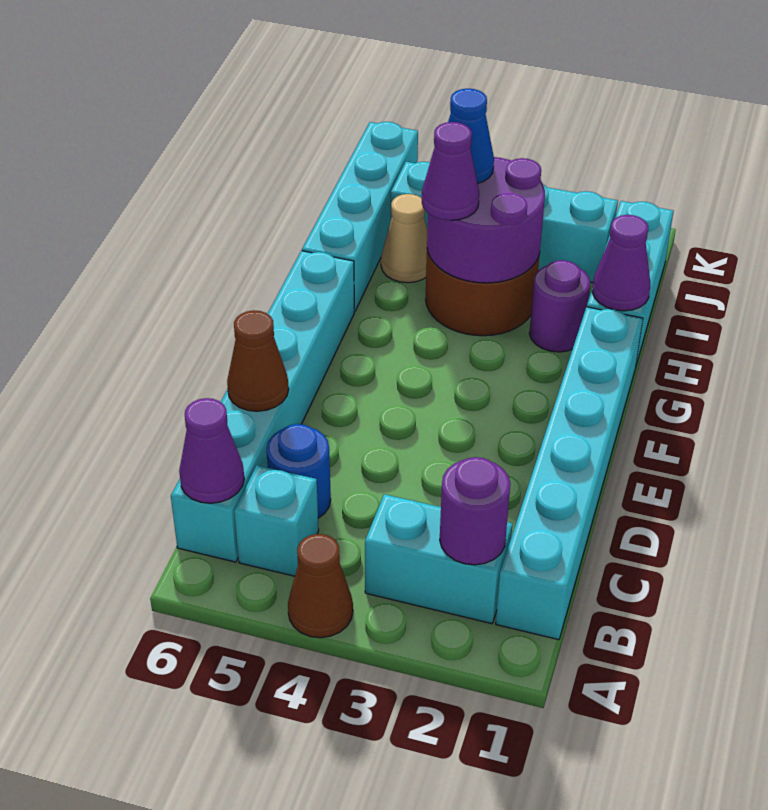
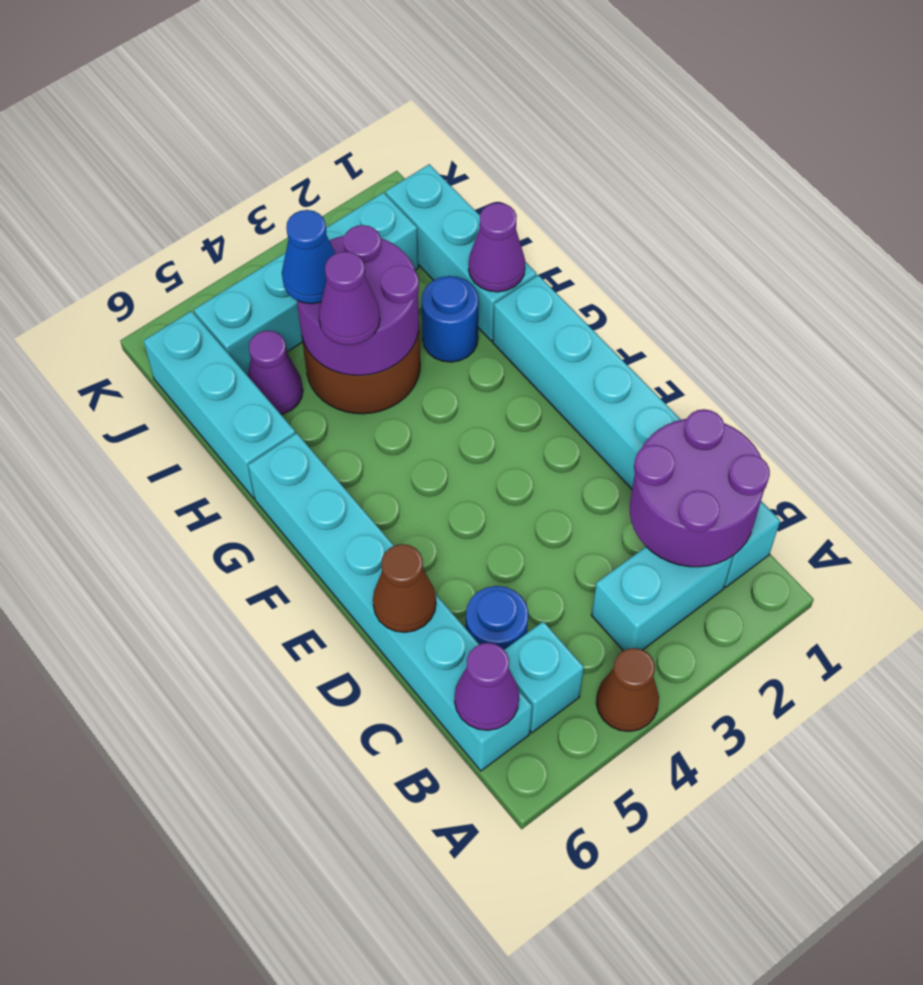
purple 1x1 round brick [440,457,510,565] -> purple 2x2 round brick [630,409,770,567]
purple 1x1 round brick [529,260,590,352] -> blue 1x1 round brick [421,276,478,362]
cyan 1x4 brick [302,122,418,311] -> cyan 1x3 brick [144,311,295,498]
tan 1x1 cone [381,194,427,283] -> purple 1x1 cone [248,331,303,414]

